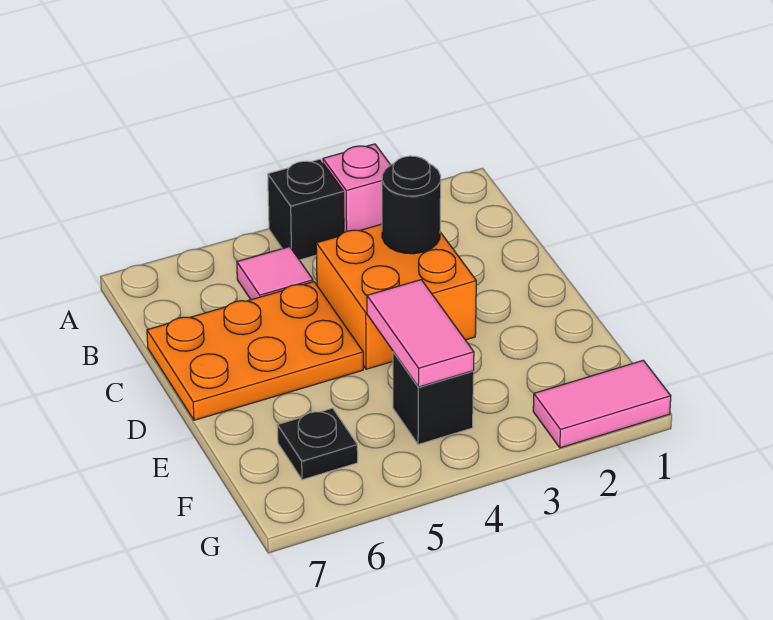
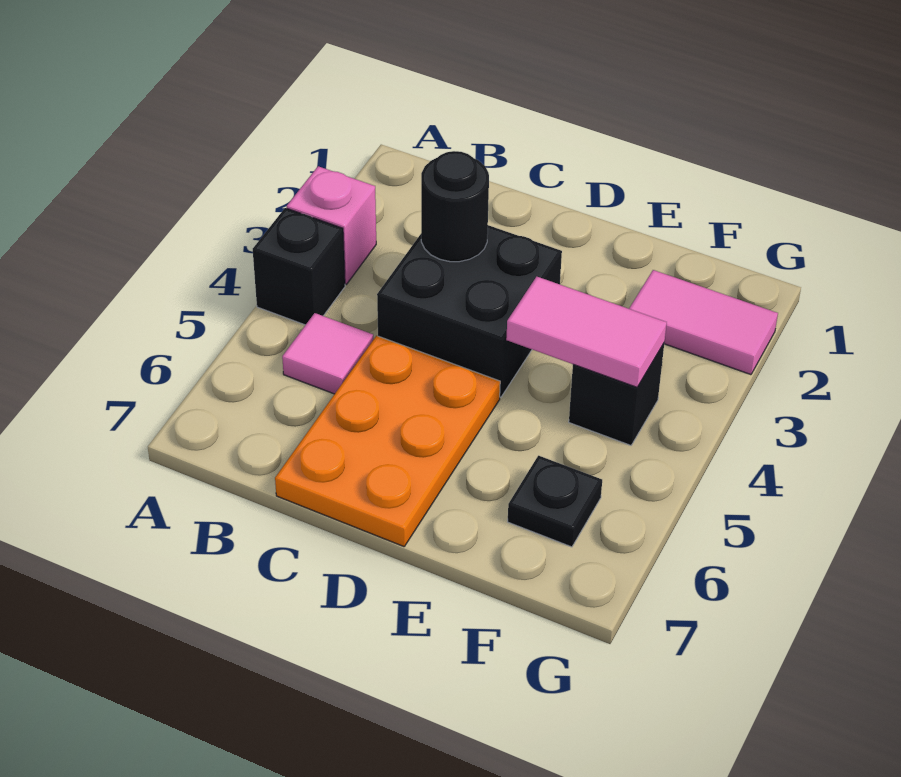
orange 2x2 brick [316,224,476,369] -> black 2x2 brick [377,225,562,397]
pink 1x2 tile [533,360,671,448] -> pink 1x2 tile turned to [629,270,778,375]

